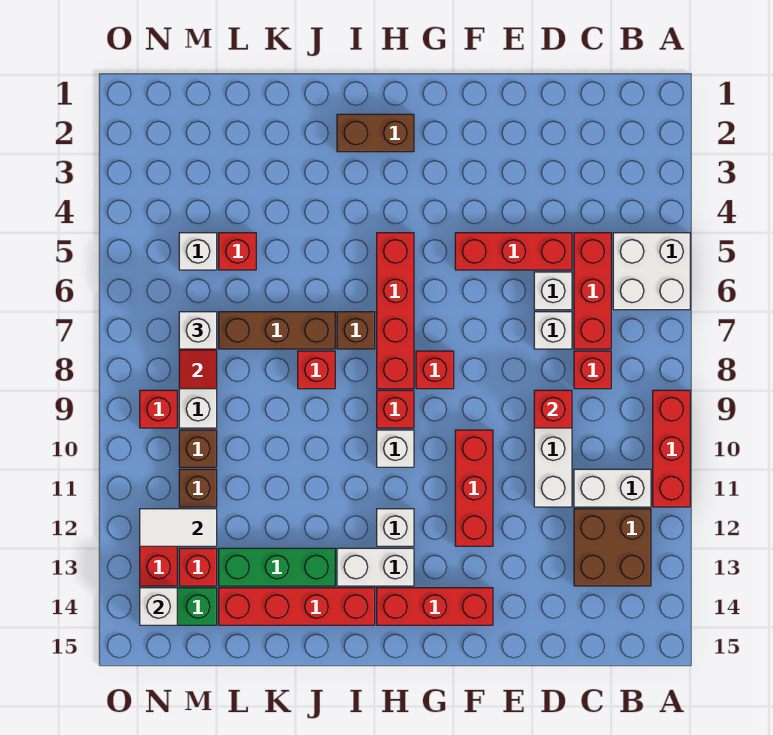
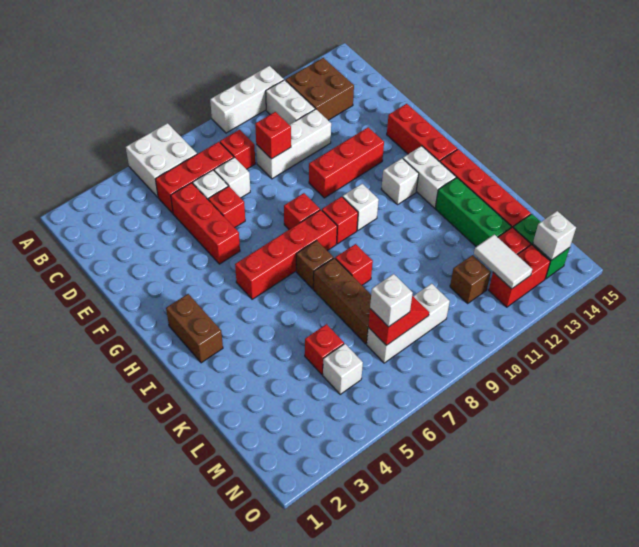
red 1x3 brick [653,390,690,507] -> white 1x3 brick [210,66,284,133]
brown 1x1 brick [179,430,217,467] -> none
red 1x1 brick [140,390,177,428] -> red 1x1 brick moved to [208,186,245,228]

